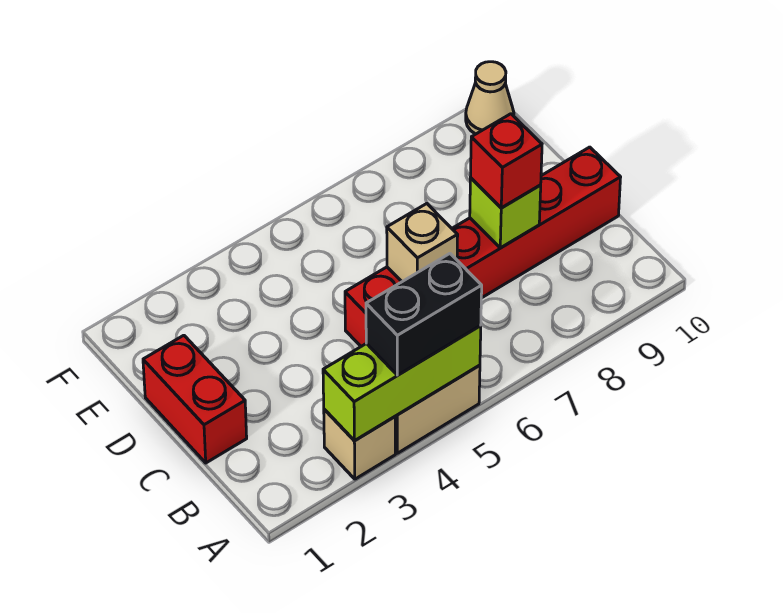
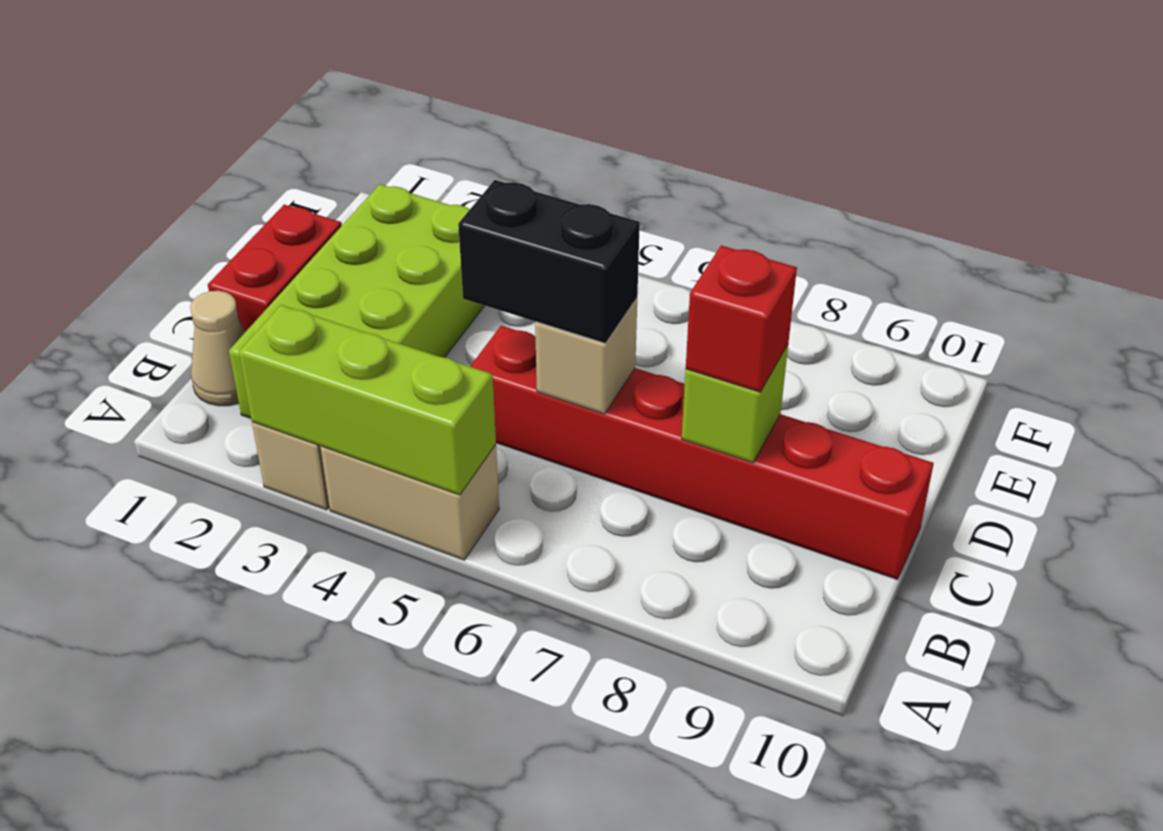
black 1x2 brick [366,254,482,375] -> black 1x2 brick moved to [458,180,640,343]
none -> lime 2x4 brick [229,184,485,418]
tan 1x1 cone [466,62,514,134] -> tan 1x1 cone moved to [190,291,245,406]

